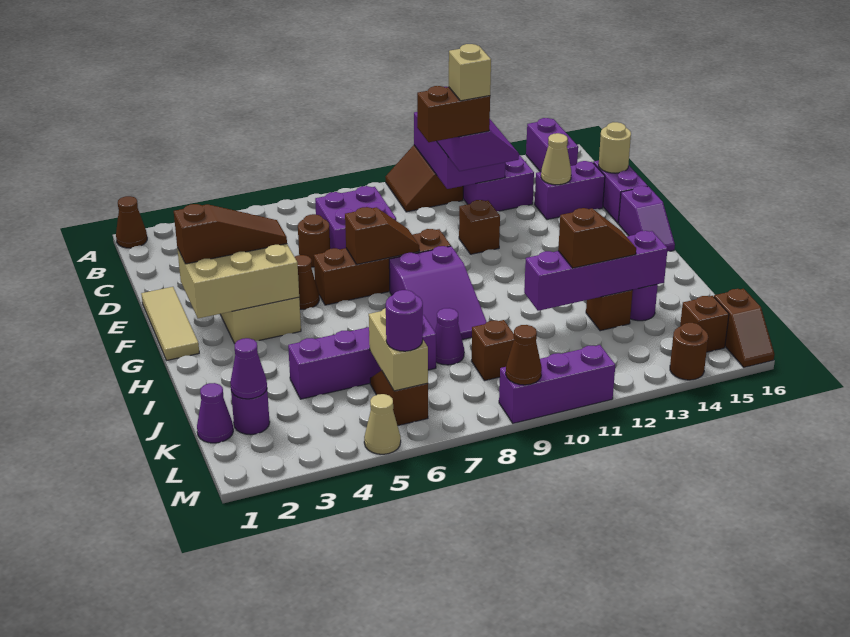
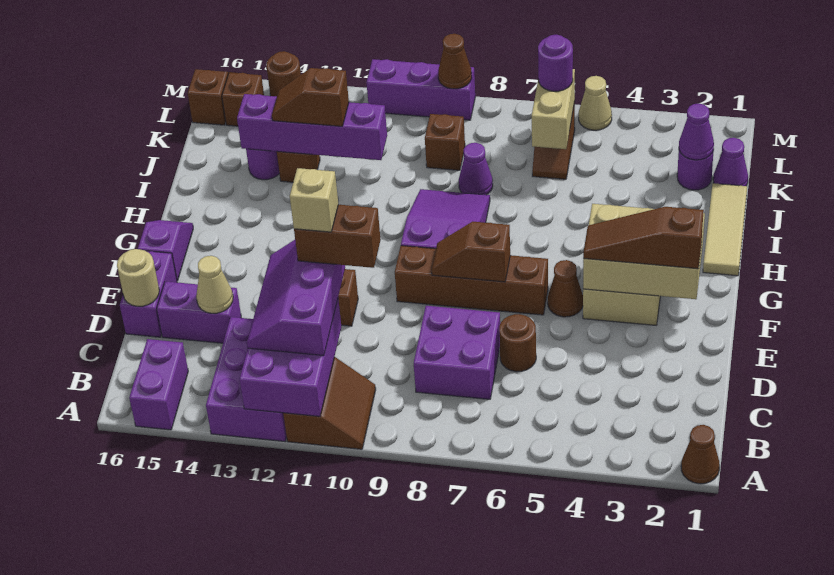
tan 1x3 tile [141,287,199,360] -> tan 1x3 tile moved to [703,183,747,276]
purple 1x4 brick [288,315,436,399] -> none

